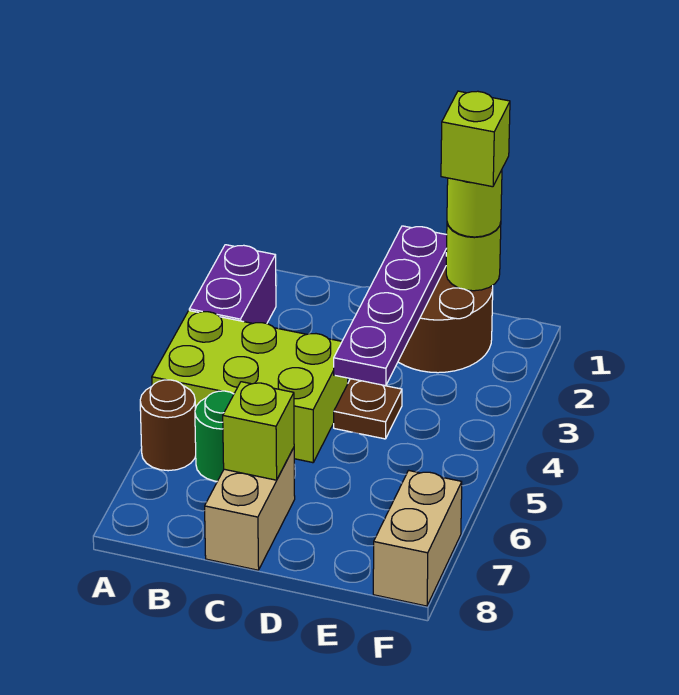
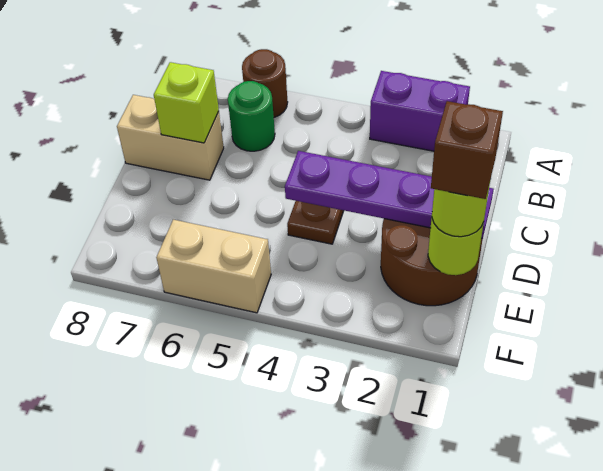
lime 2x3 brick [152,311,348,463] -> none
lime 1x1 brick [441,91,510,187] -> brown 1x1 brick [431,101,503,199]
tan 1x2 brick [373,470,462,606] -> tan 1x2 brick moved to [156,220,271,313]

